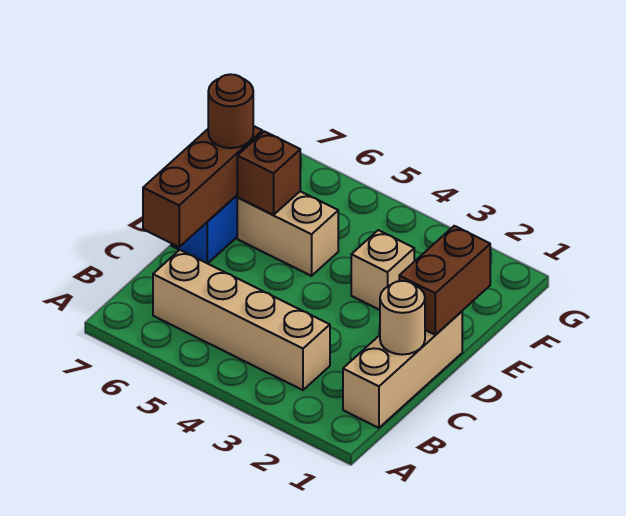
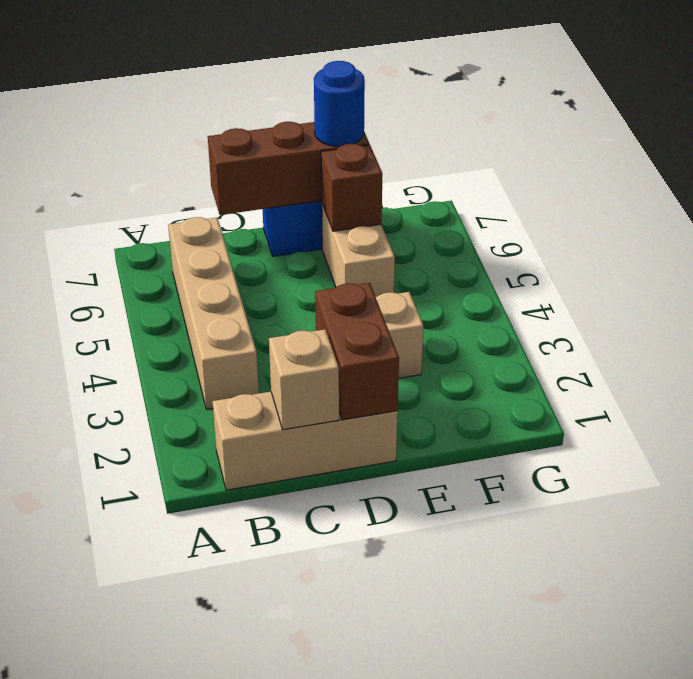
tan 1x1 round brick [380,281,425,355] -> tan 1x1 brick [269,329,339,430]
brown 1x2 brick [399,226,490,335] -> brown 1x2 brick turned to [315,283,399,420]
brown 1x1 round brick [208,74,253,148] -> blue 1x1 round brick [314,61,365,146]

